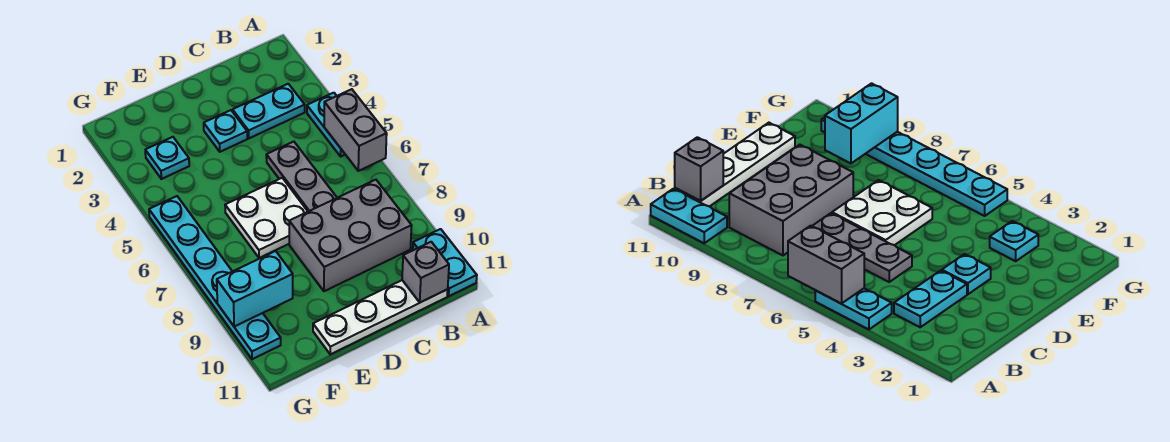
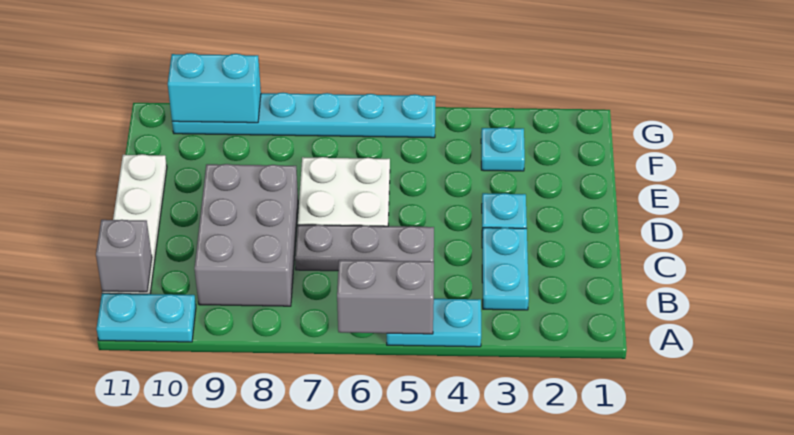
cyan 1x2 brick [217,251,293,327] -> cyan 1x2 brick turned to [168,53,261,123]

